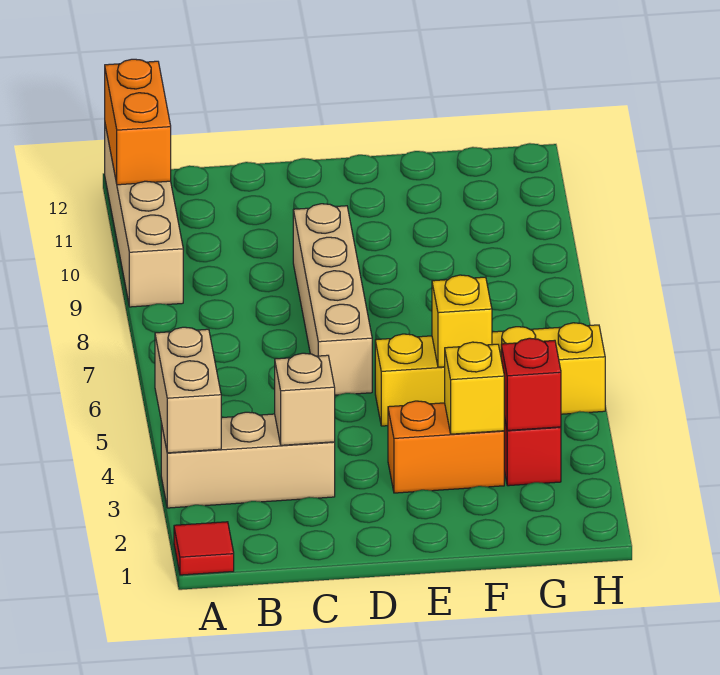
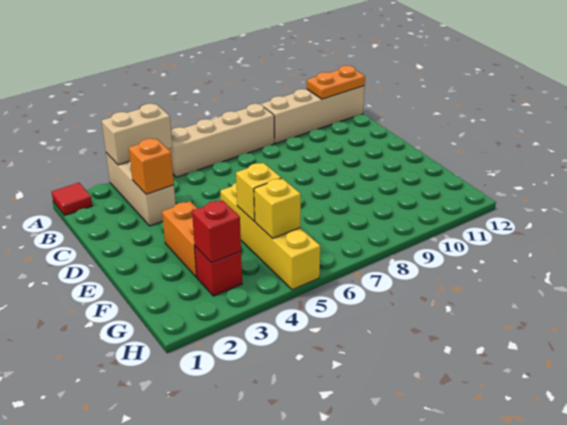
orange 1x2 brick [105,59,171,185] -> orange 1x2 plate [307,66,365,99]
tan 1x1 brick [275,353,335,445] -> orange 1x1 brick [129,139,174,194]
tan 1x4 brick [293,204,372,395] -> tan 1x4 brick moved to [168,104,274,177]
yellow 1x1 brick [445,342,504,434] -> yellow 1x1 brick moved to [254,178,301,238]

